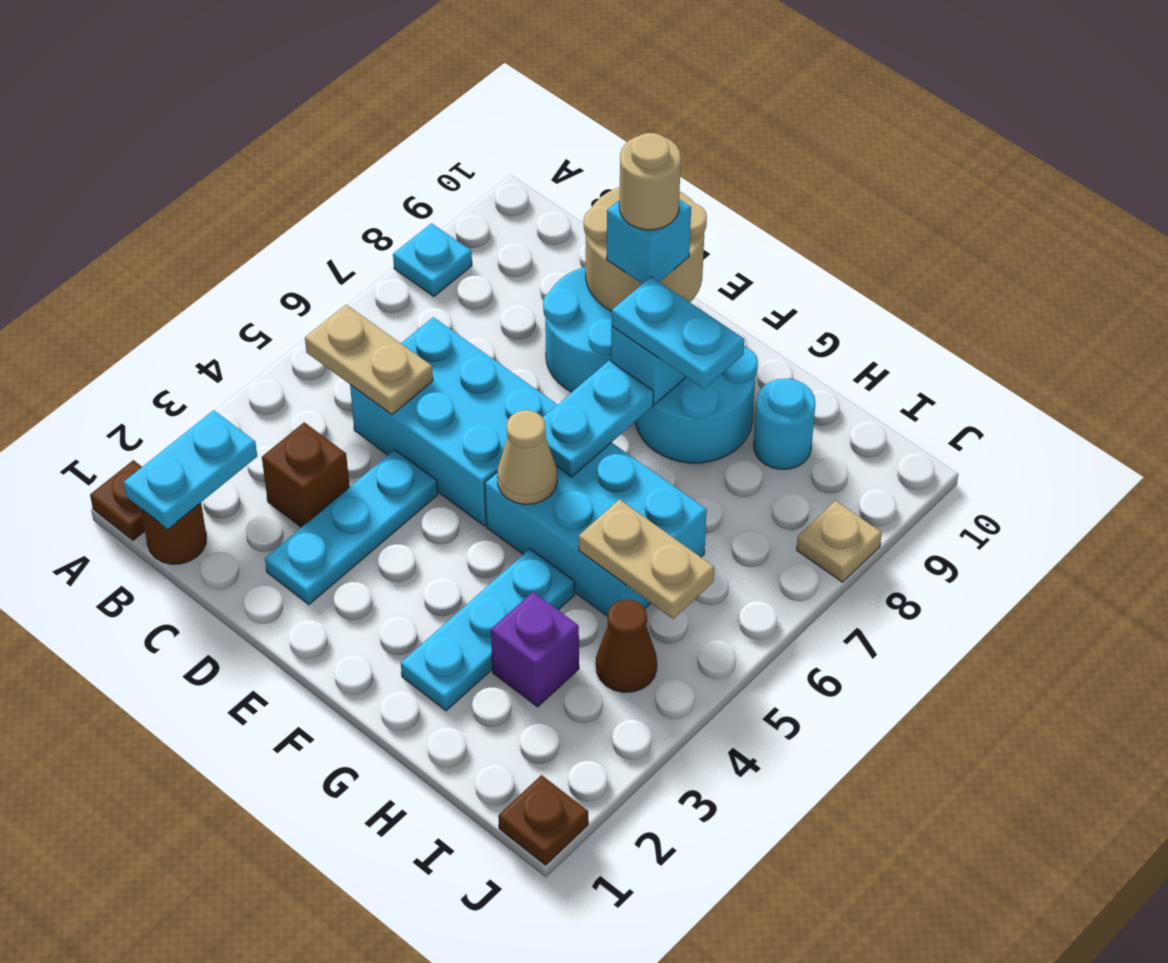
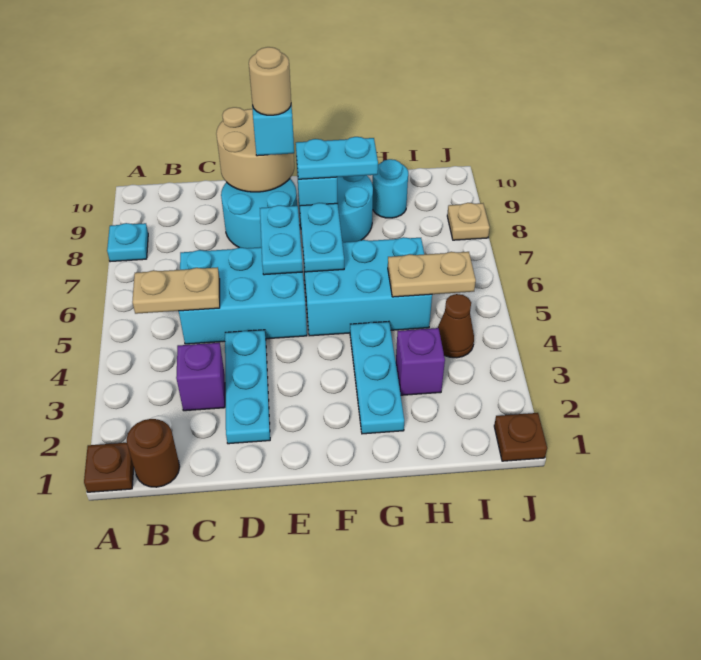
cyan 1x2 plate [124,410,257,529] -> cyan 1x2 plate moved to [260,205,303,275]
brown 1x1 brick [262,422,350,527] -> purple 1x1 brick [176,343,225,411]
tan 1x1 cone [497,410,557,504] -> none

